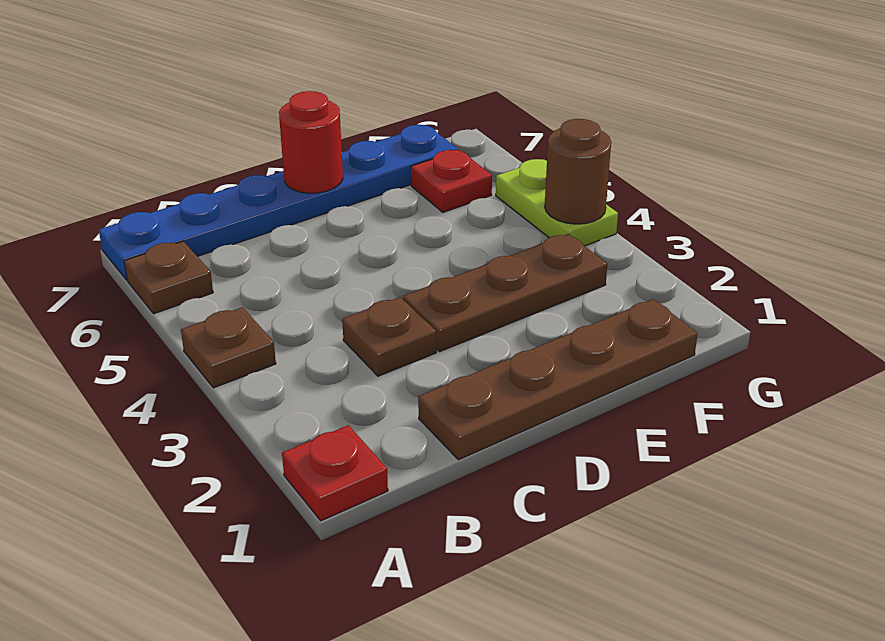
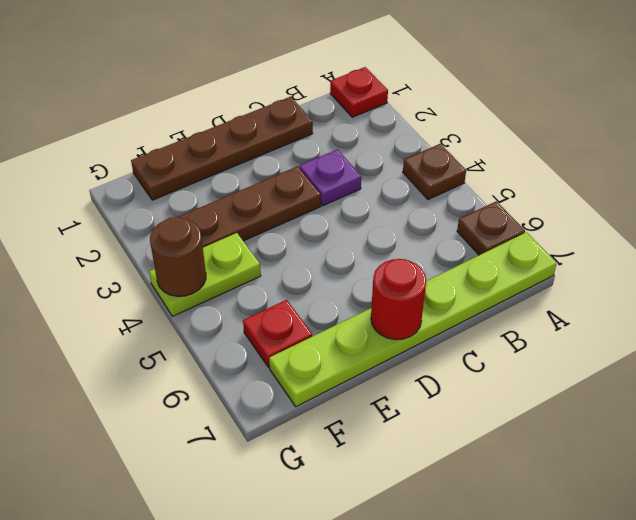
blue 1x6 plate [99,125,458,280] -> lime 1x6 plate [269,232,557,407]
brown 1x1 plate [342,297,436,376] -> purple 1x1 plate [299,149,361,206]
lime 1x2 plate [496,159,618,246] -> lime 1x2 plate turned to [149,233,261,316]

